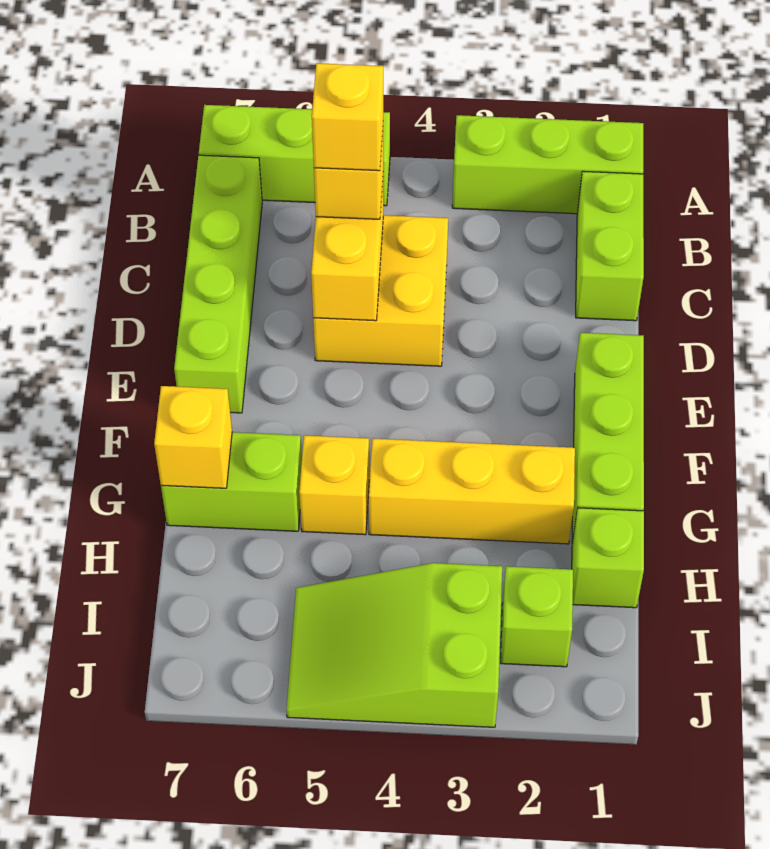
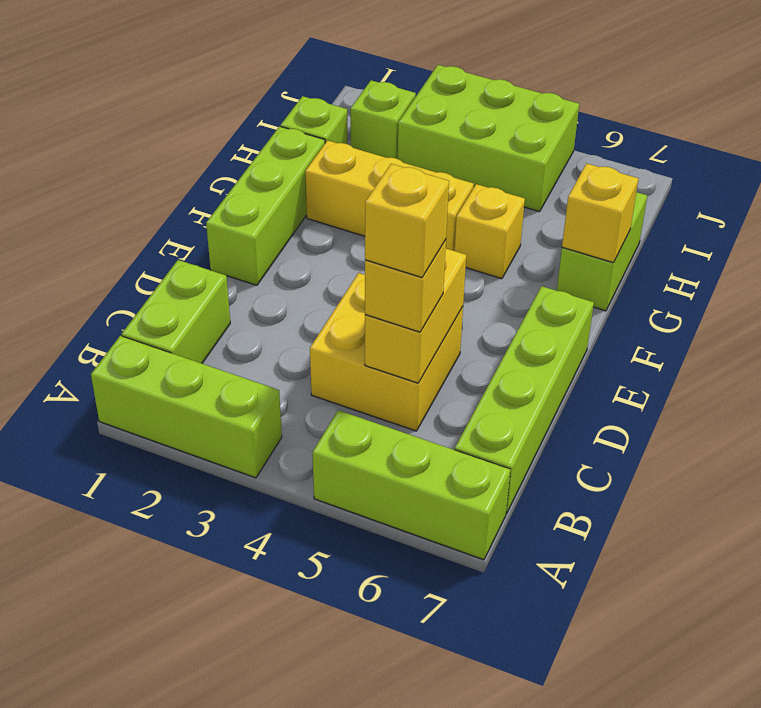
lime 1x2 brick [161,432,302,531] -> lime 1x2 brick turned to [557,192,647,311]
lime 2x3 slope [286,563,502,727] -> lime 2x3 brick [398,65,579,212]

